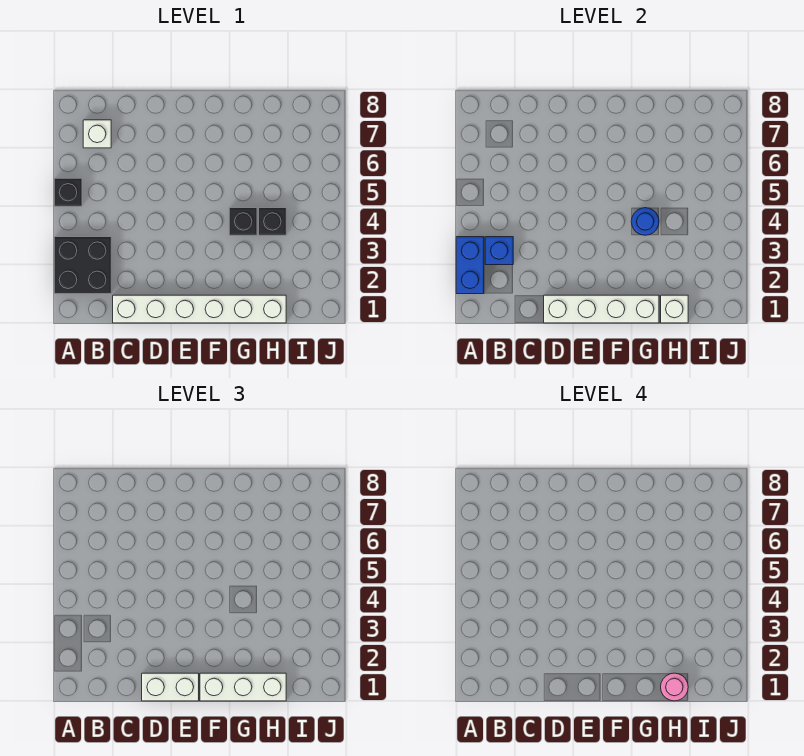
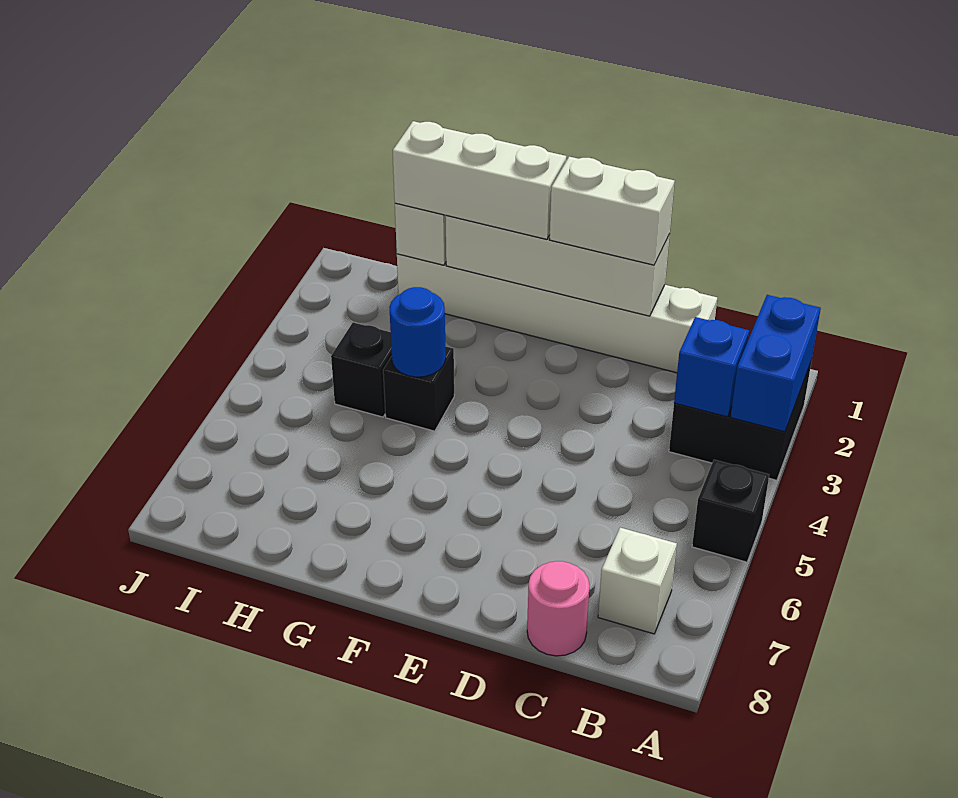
pink 1x1 round brick [661,673,688,701] -> pink 1x1 round brick moved to [527,561,590,656]

